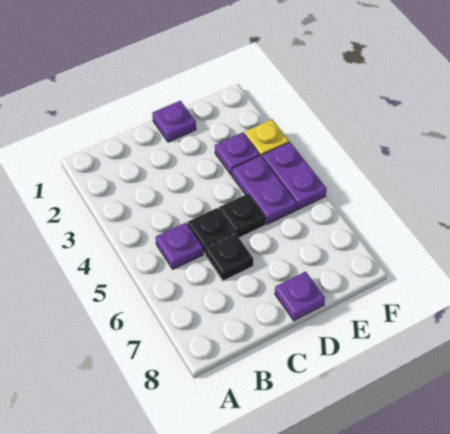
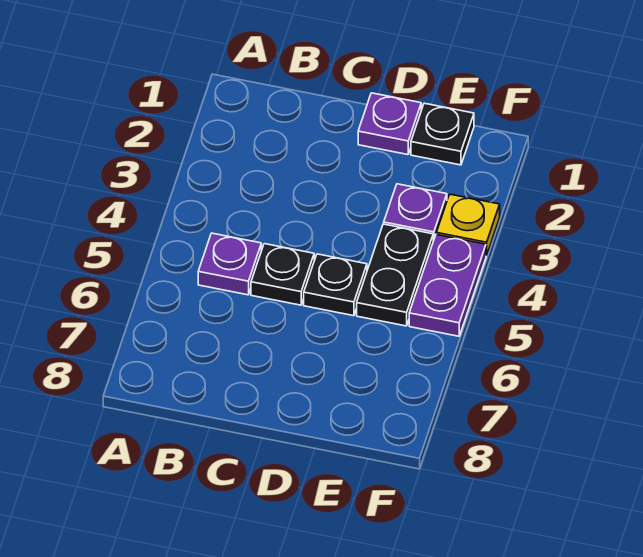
black 1x1 plate [205,234,253,281] -> black 1x1 plate moved to [411,103,474,165]
purple 1x1 plate [275,271,325,321] -> none
purple 1x2 plate [232,156,297,224] -> black 1x2 plate [357,224,433,326]

